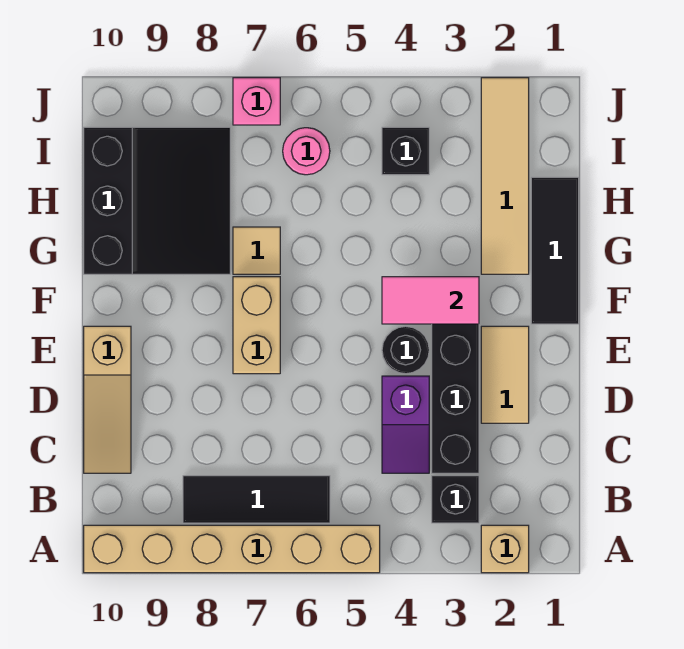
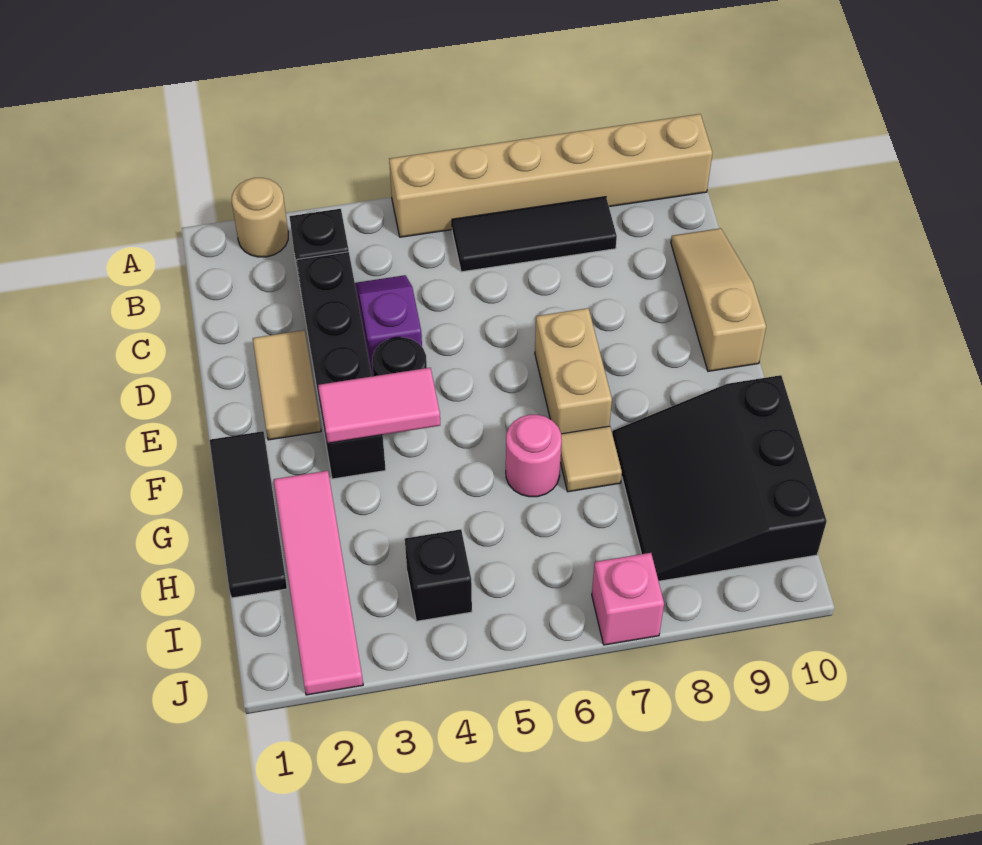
tan 1x1 brick [481,525,529,573] -> tan 1x1 round brick [232,178,288,257]
tan 1x4 tile [481,78,529,274] -> pink 1x4 tile [274,471,363,695]
pink 1x1 round brick [283,128,330,175] -> pink 1x1 round brick moved to [506,415,562,497]

